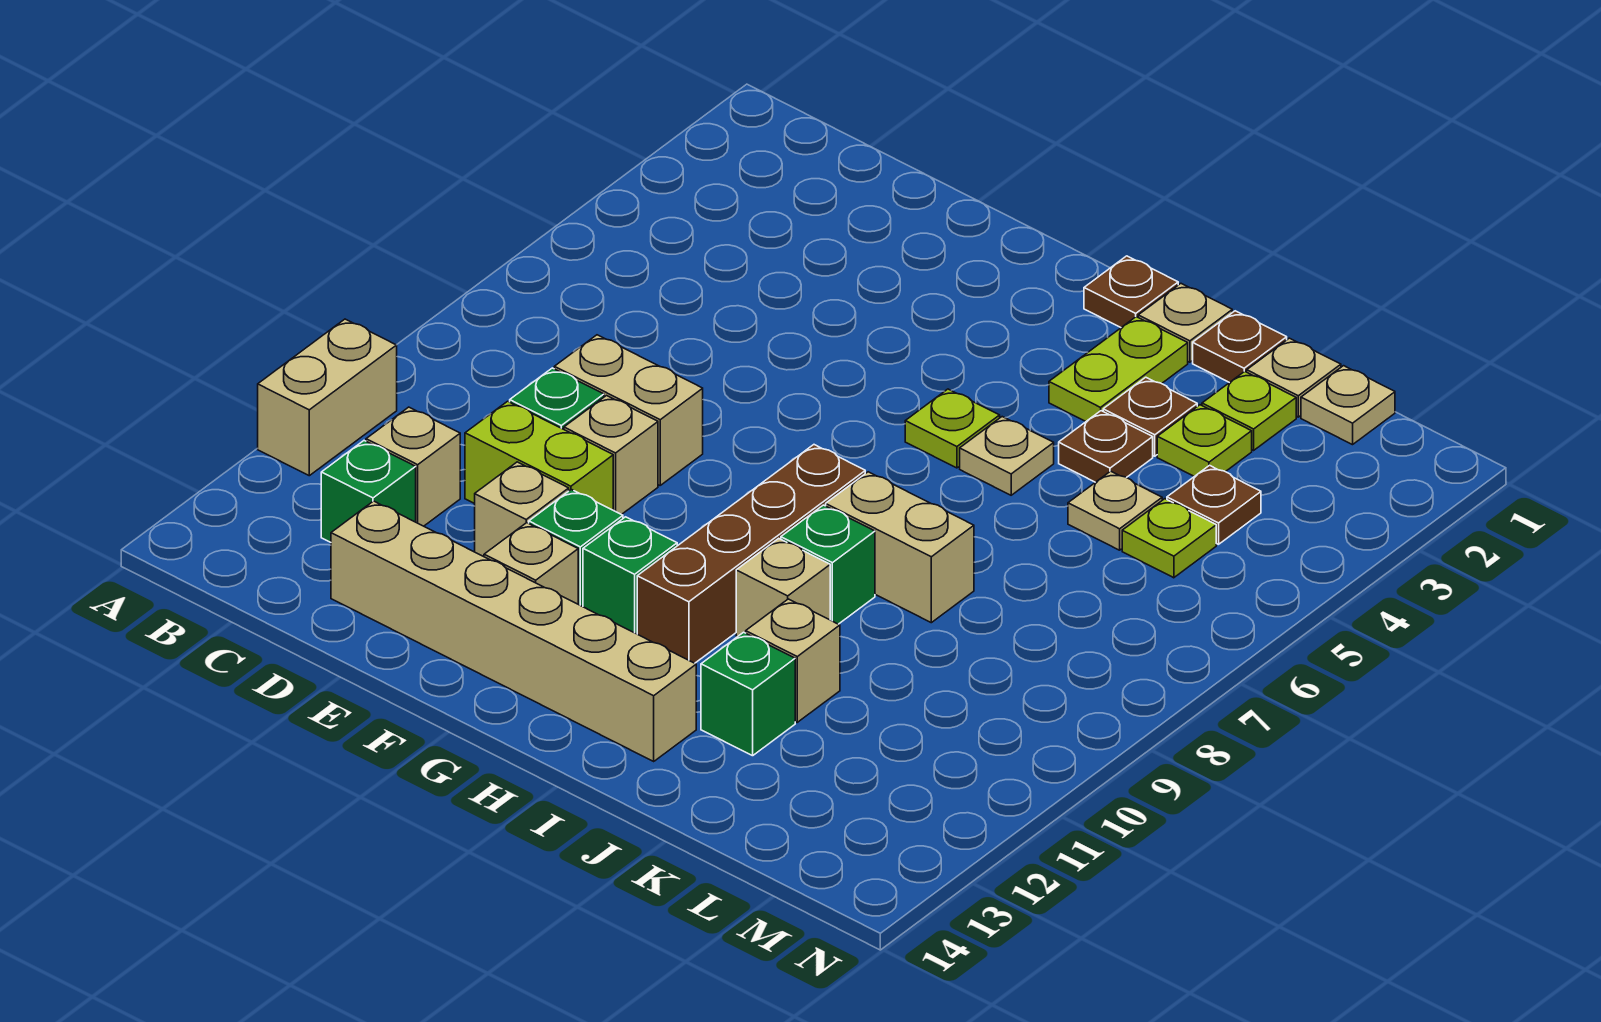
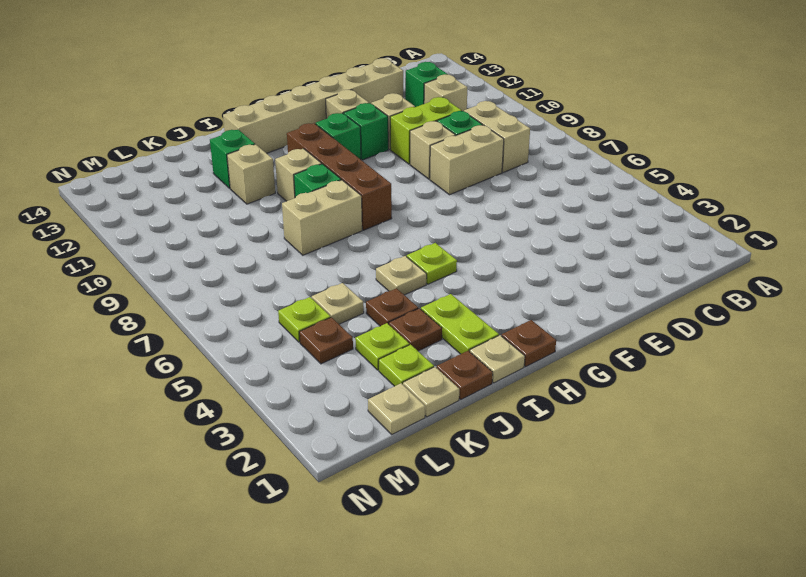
tan 1x2 brick [258,319,397,476] -> tan 1x2 brick moved to [464,101,530,172]

